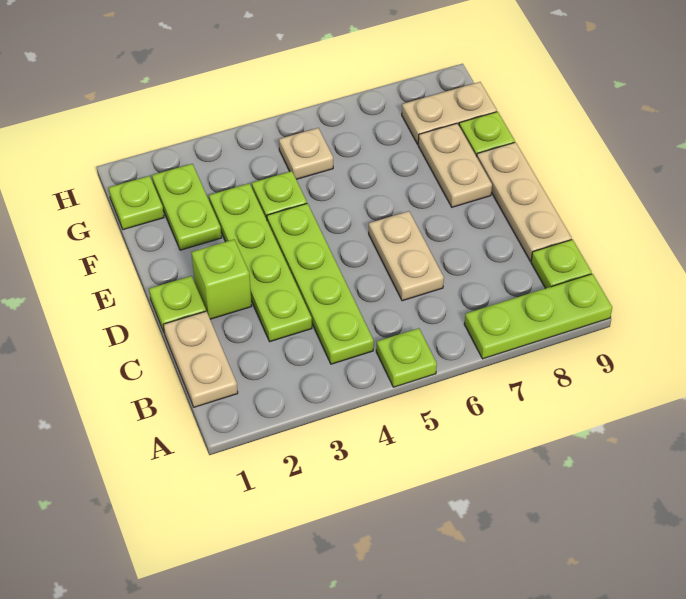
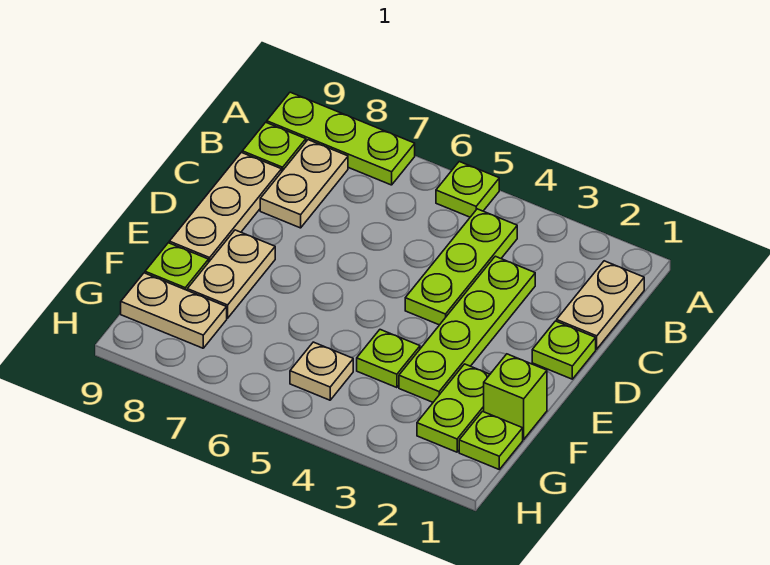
lime 1x4 plate [267,203,374,364] -> lime 1x3 plate [405,209,517,325]
tan 1x2 plate [369,211,444,301] -> tan 1x2 plate moved to [260,140,348,228]
lime 1x1 brick [192,240,252,319] -> lime 1x1 brick moved to [484,354,547,439]

